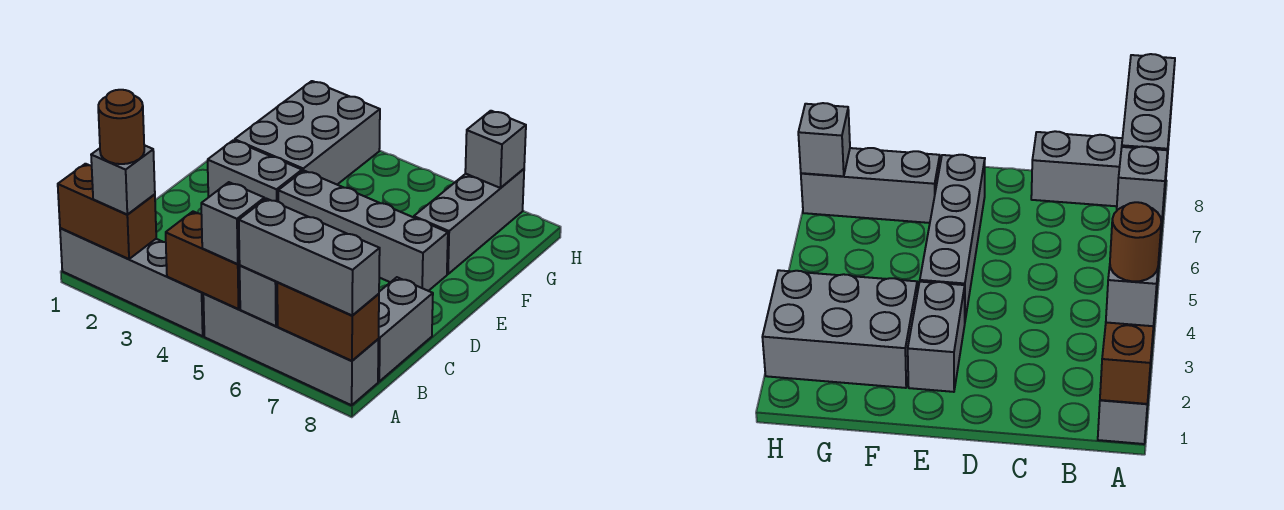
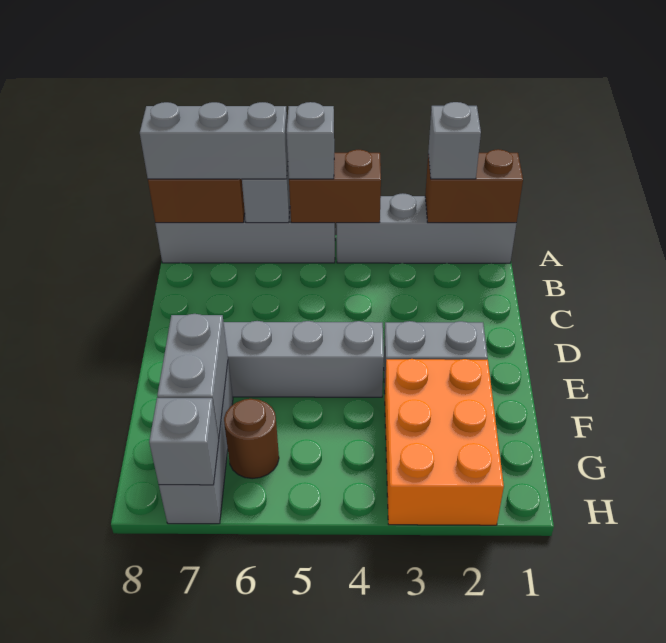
brown 1x1 round brick [98,90,144,164] -> brown 1x1 round brick moved to [224,399,279,479]
grey 1x2 brick [378,277,433,381] -> grey 1x2 brick moved to [157,314,228,439]
grey 2x3 brick [235,81,380,184] -> orange 2x3 brick [385,359,504,525]

